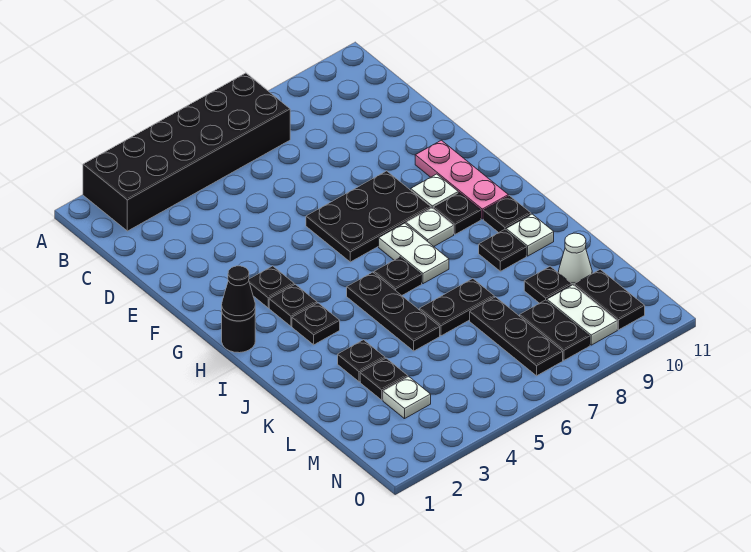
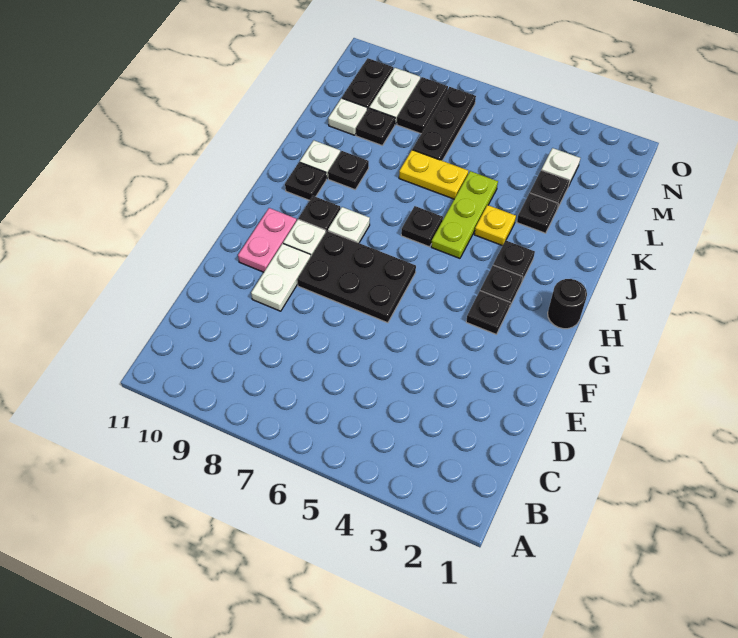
black 2x6 brick [83,73,290,231] -> none
pink 1x3 plate [415,140,508,219] -> pink 1x2 plate [238,208,297,272]
black 1x1 cone [222,266,255,321] -> none
white 1x2 plate [379,223,449,284] -> white 1x2 plate moved to [251,243,311,311]
black 1x3 plate [347,272,440,351] -> lime 1x3 plate [431,171,498,258]
none -> yellow 1x1 plate [474,205,516,246]
black 1x2 plate [420,279,494,336] -> yellow 1x2 plate [399,150,468,199]
white 1x1 cone [559,233,592,285] -> white 1x1 plate [328,98,367,135]

